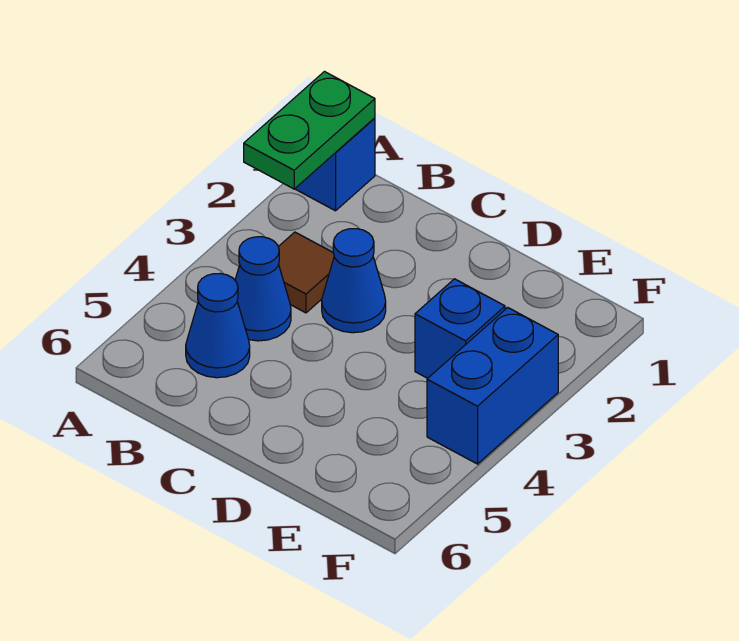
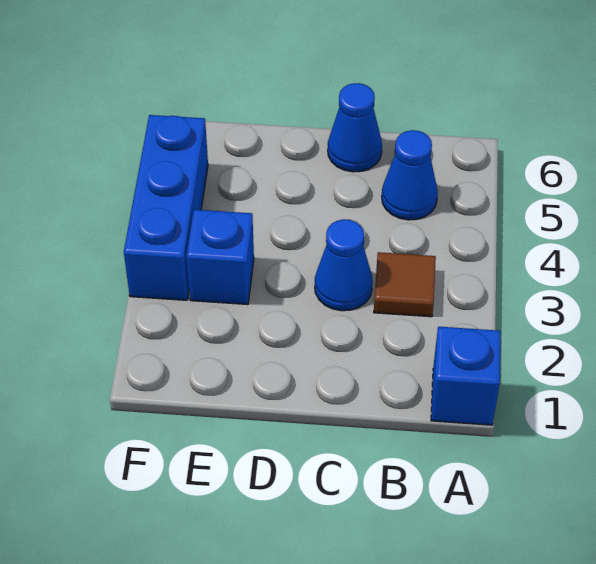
green 1x2 plate [244,72,375,189] -> none
blue 1x1 cone [235,237,291,341] -> blue 1x1 cone moved to [328,83,382,172]
blue 1x2 brick [427,307,558,464] -> blue 1x3 brick [124,115,208,300]

